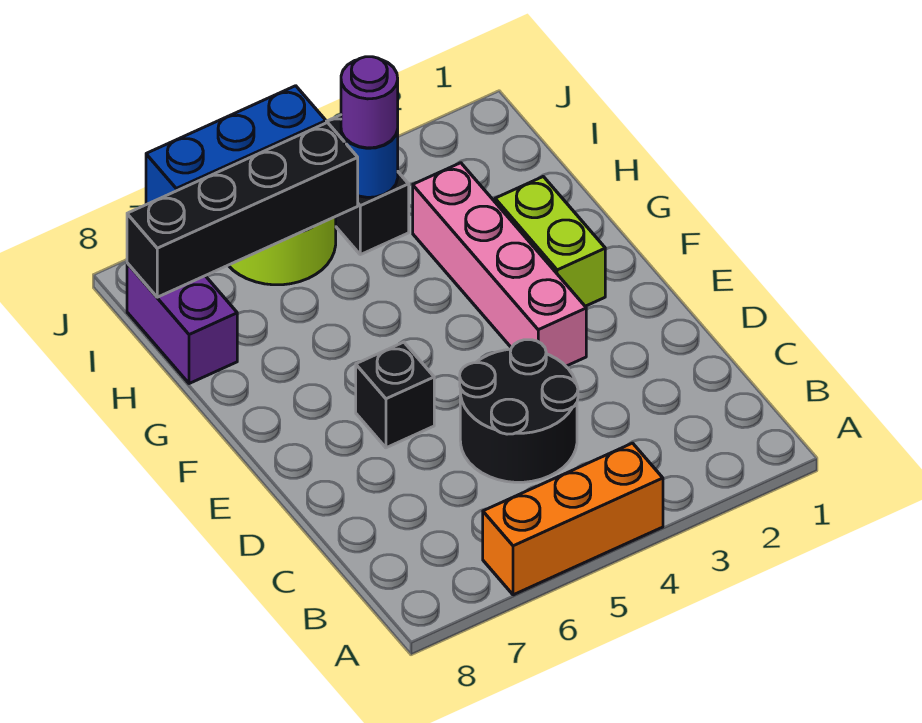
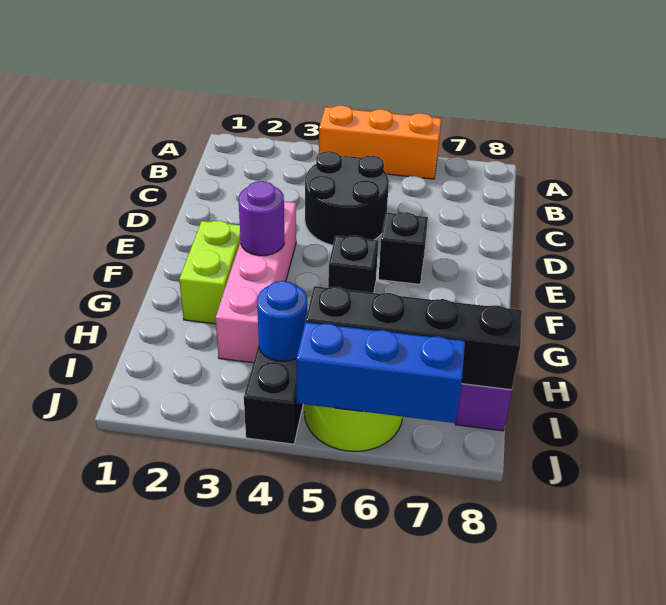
none -> black 1x1 brick [328,236,378,293]
purple 1x1 round brick [341,57,398,148] -> purple 1x1 round brick moved to [239,181,284,256]

